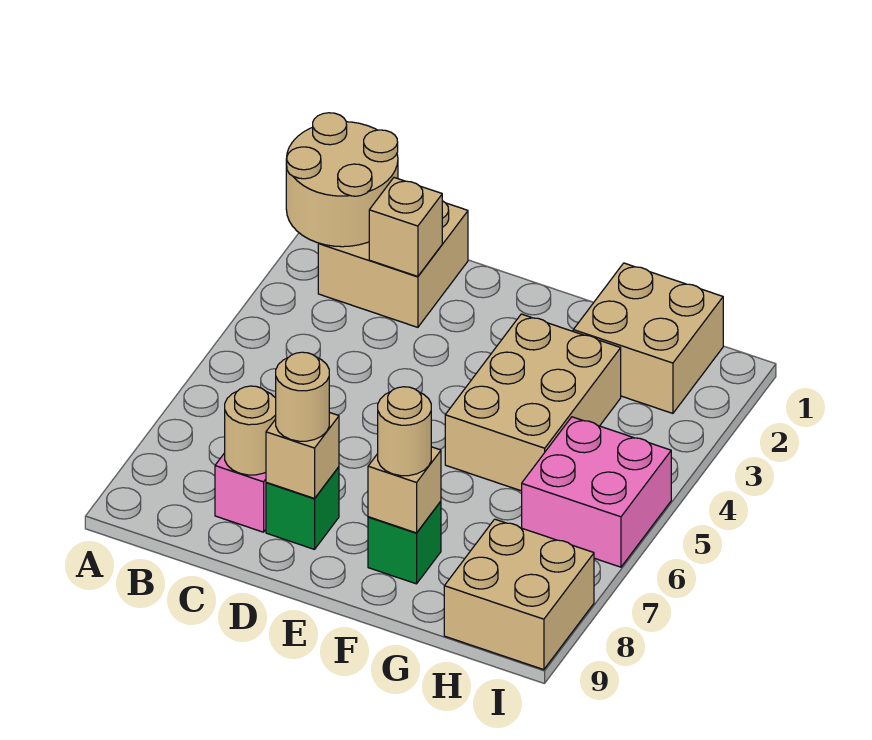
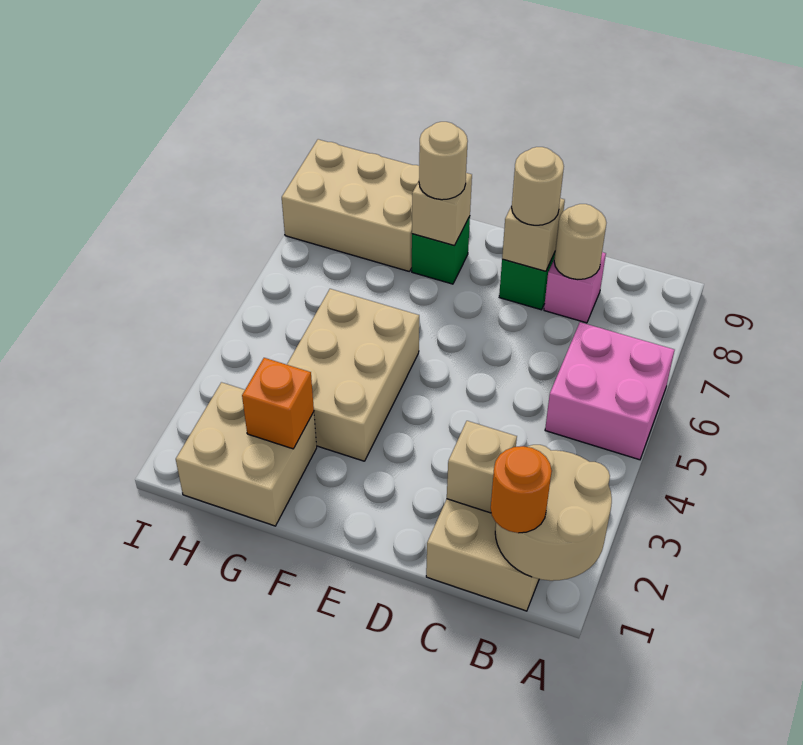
none -> orange 1x1 round brick [491,446,552,533]
none -> orange 1x1 brick [242,358,314,449]
pink 2x2 brick [522,417,671,567] -> pink 2x2 brick moved to [545,322,674,460]
tan 2x2 brick [444,519,594,670] -> tan 2x3 brick [282,139,419,272]

